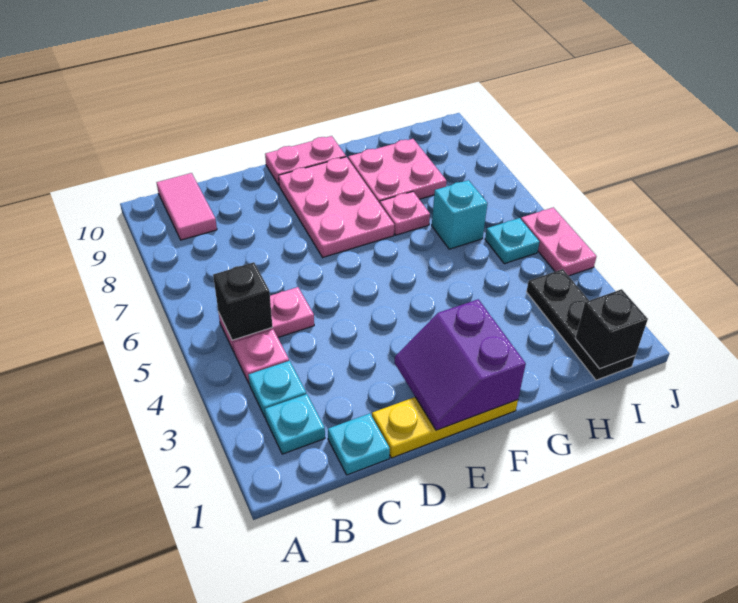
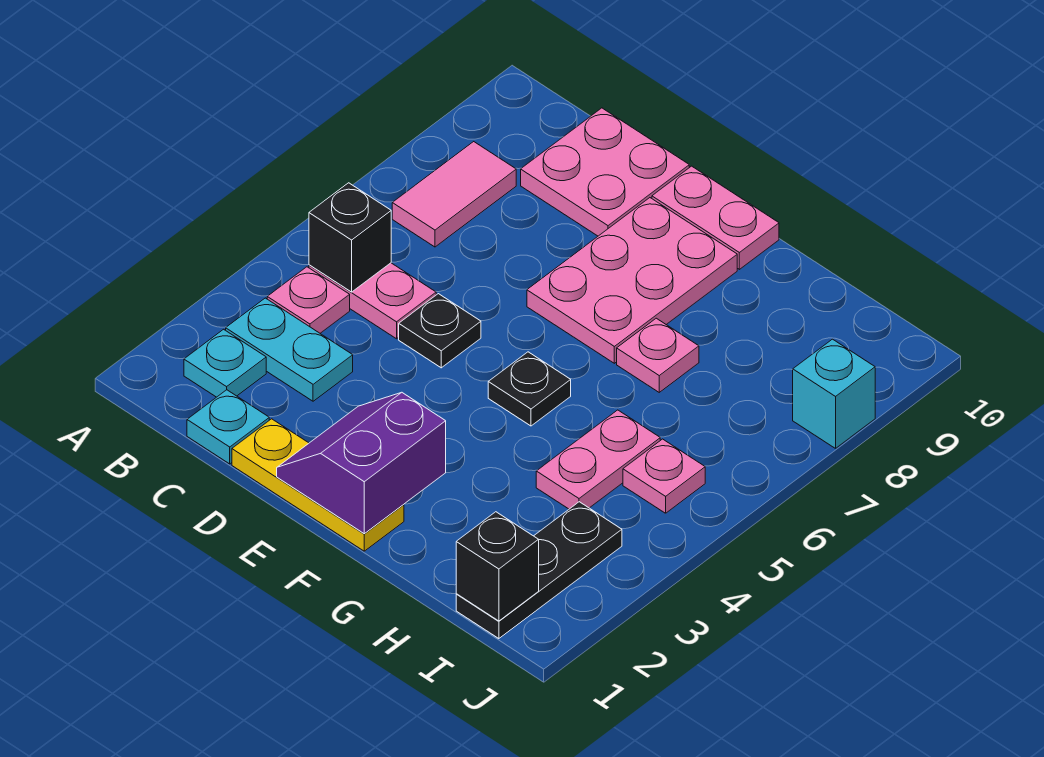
cyan 1x1 plate [248,361,306,418] -> cyan 1x2 plate [226,298,353,401]
pink 1x2 tile [157,173,217,240] -> pink 1x2 tile moved to [392,142,516,247]
none -> black 1x1 plate [399,294,481,368]
none -> black 1x1 plate [488,352,571,426]
pink 2x2 plate [348,139,447,203] -> pink 2x2 plate moved to [521,108,689,236]
cyan 1x1 brick [432,180,487,249] -> cyan 1x1 brick moved to [793,339,875,448]
cyan 1x1 plate [485,218,539,264] -> pink 1x1 plate [623,439,705,513]
pink 1x2 plate [521,207,597,276] -> pink 1x2 plate moved to [536,410,660,509]

